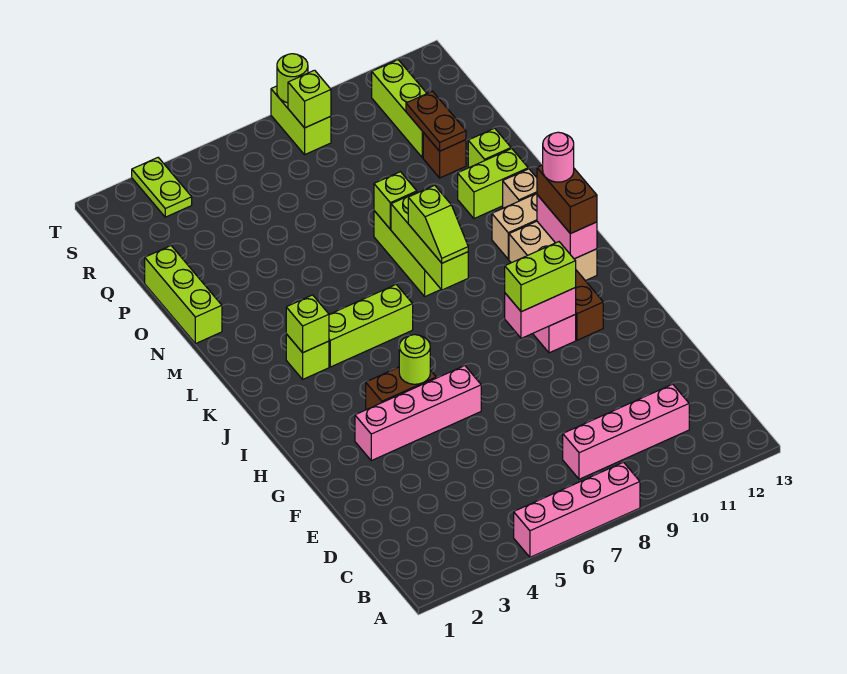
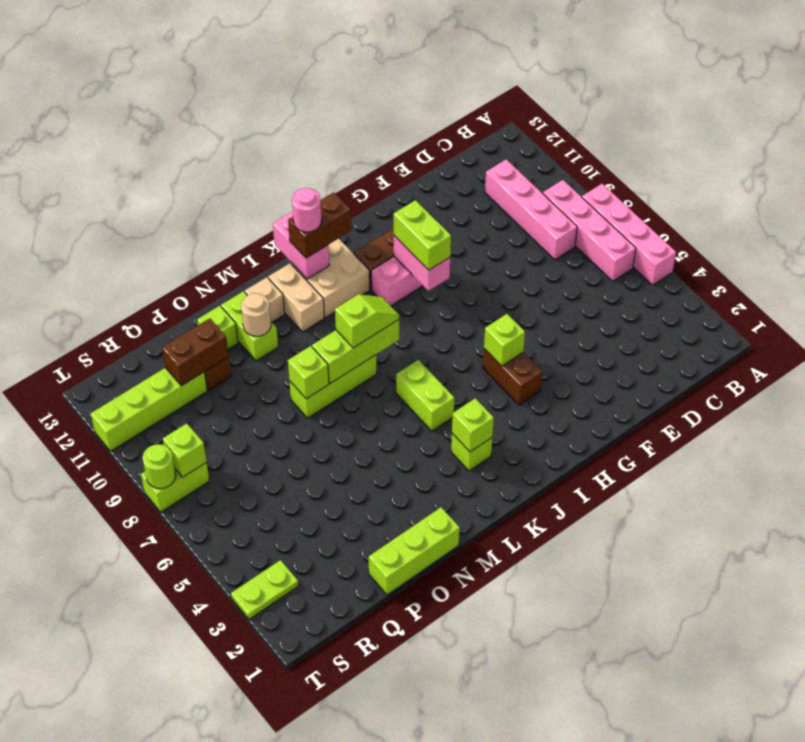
pink 1x4 brick [355,366,481,461] -> pink 1x4 brick moved to [543,180,636,281]
lime 1x1 round brick [399,335,430,384] -> lime 1x1 brick [484,314,525,366]
pink 1x2 brick [537,195,597,259] -> pink 1x2 brick turned to [273,212,329,279]
lime 1x3 brick [329,285,413,367] -> lime 1x2 brick [396,360,454,431]
none -> tan 1x1 round brick [241,293,271,336]
brown 1x2 plate [406,91,466,151] -> brown 1x2 brick [162,318,229,386]
lime 1x3 brick [372,60,427,158] -> lime 1x4 brick [91,368,207,451]

